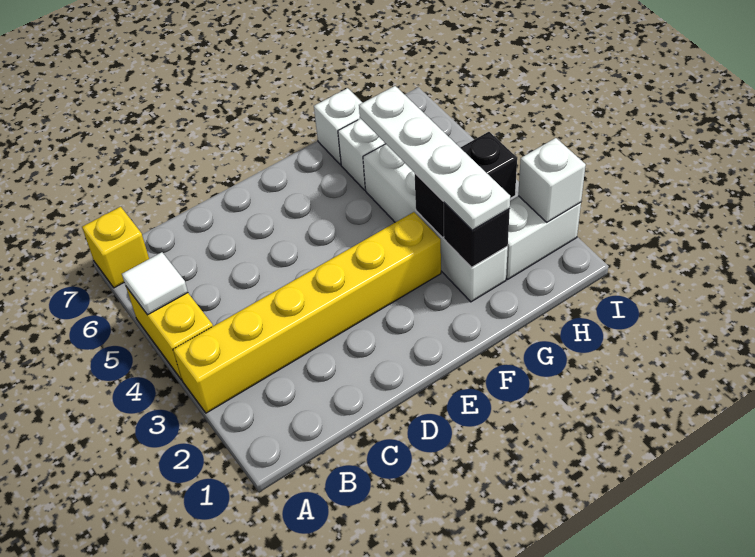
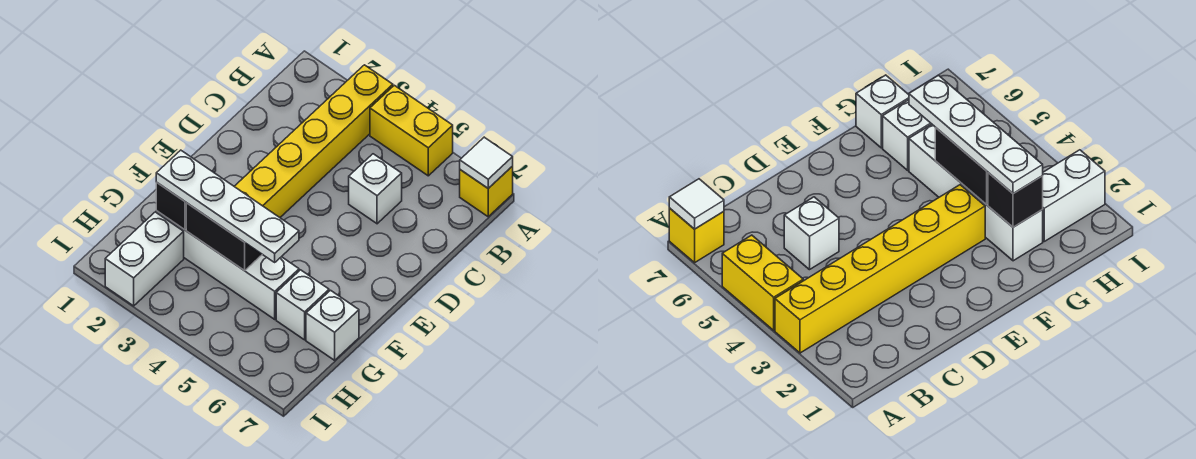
white 1x1 tile [122,252,188,315] -> white 1x1 tile moved to [460,137,513,188]
black 1x2 brick [415,132,517,238] -> black 1x2 brick turned to [186,203,262,271]
white 1x1 brick [518,138,586,222] -> white 1x1 brick moved to [349,154,402,224]

